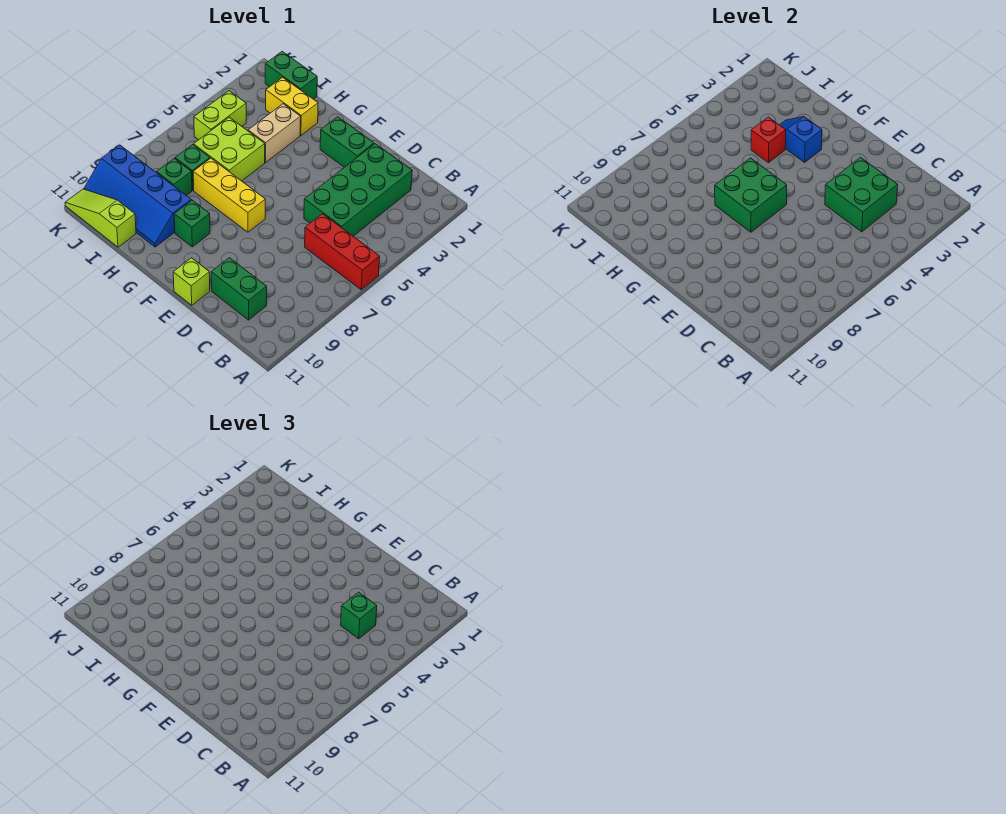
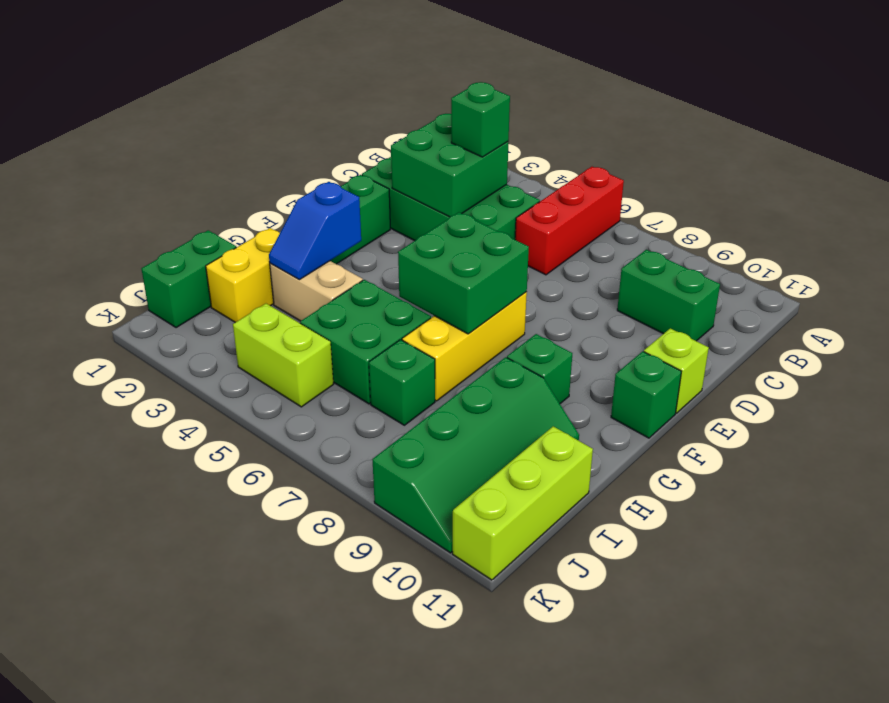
green 1x2 brick [211,258,267,320] -> green 1x2 brick turned to [617,250,720,341]
red 1x1 brick [751,117,786,163] -> none
lime 2x2 brick [194,117,265,181] -> green 2x2 brick [300,280,431,404]
blue 2x4 slope [84,145,191,247] -> green 2x4 slope [372,357,579,553]
green 1x1 brick [157,158,192,196] -> green 1x1 brick moved to [611,351,681,438]
lime 1x3 slope [65,189,136,247] -> lime 1x3 brick [453,426,593,580]

